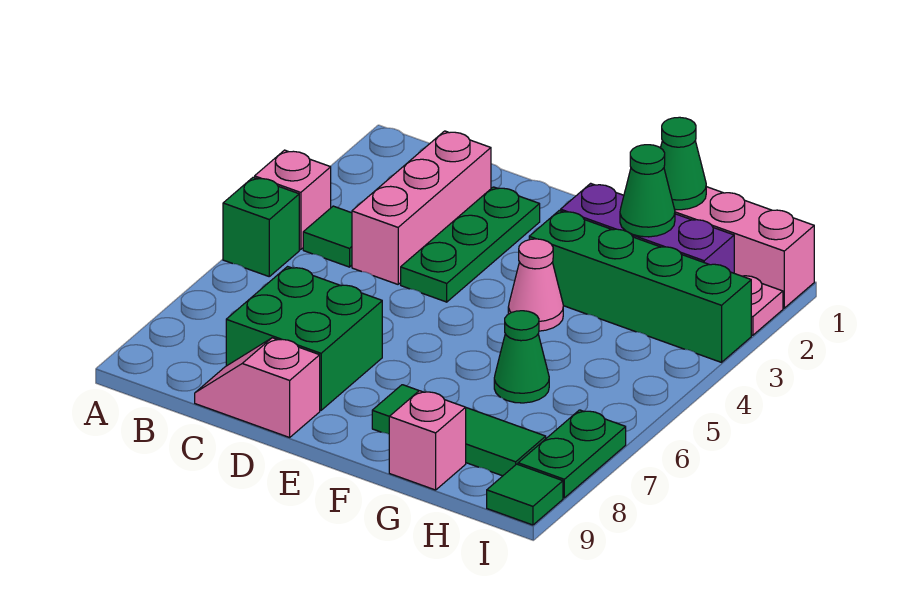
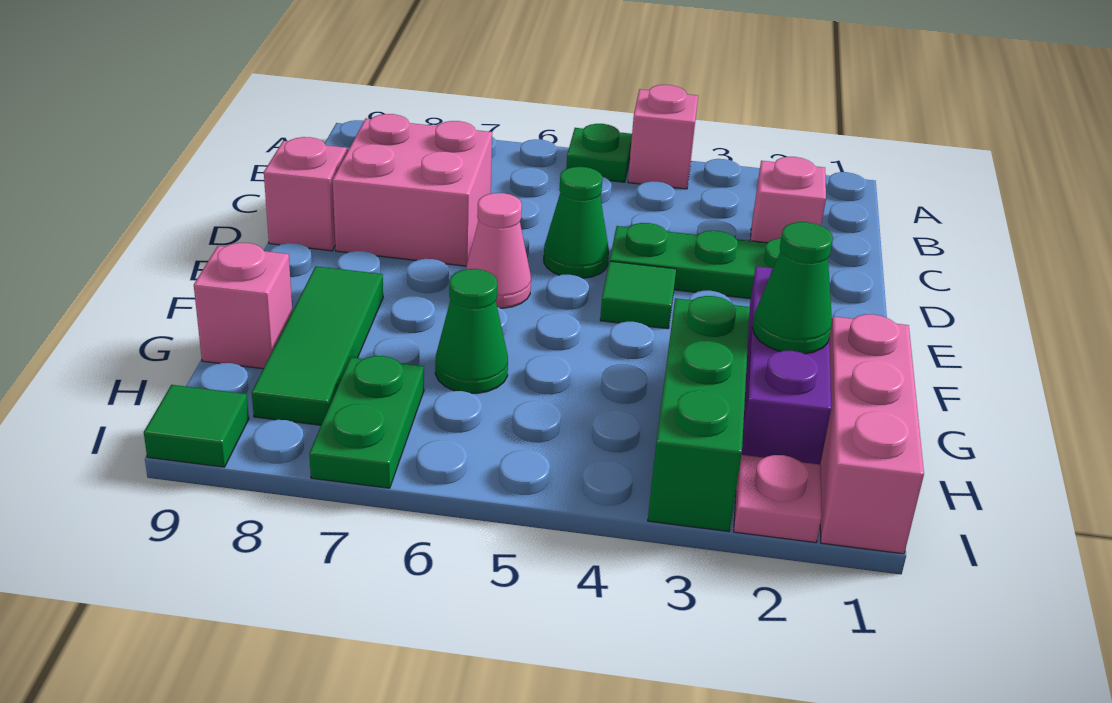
green 1x1 brick [223,177,299,276] -> green 1x1 plate [566,124,632,182]
green 1x1 tile [303,206,352,267] -> green 1x1 tile moved to [600,261,676,329]
pink 1x3 brick [352,131,491,284] -> pink 1x1 brick [750,157,826,243]
green 2x2 brick [226,267,382,410] -> pink 2x2 brick [333,114,492,266]
green 1x4 brick [529,211,751,362] -> green 1x3 brick [648,296,750,532]
pink 1x1 cone [508,239,563,331] -> pink 1x1 cone moved to [465,193,531,308]
green 1x1 cone [661,117,706,210] -> green 1x1 cone moved to [544,167,609,278]
green 1x2 plate [518,410,626,498] -> green 1x2 plate turned to [309,356,424,488]

